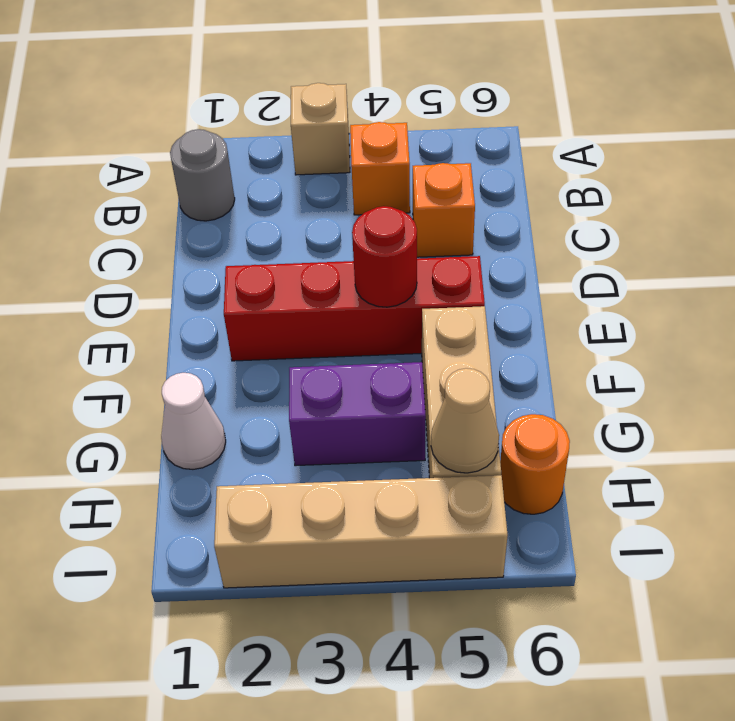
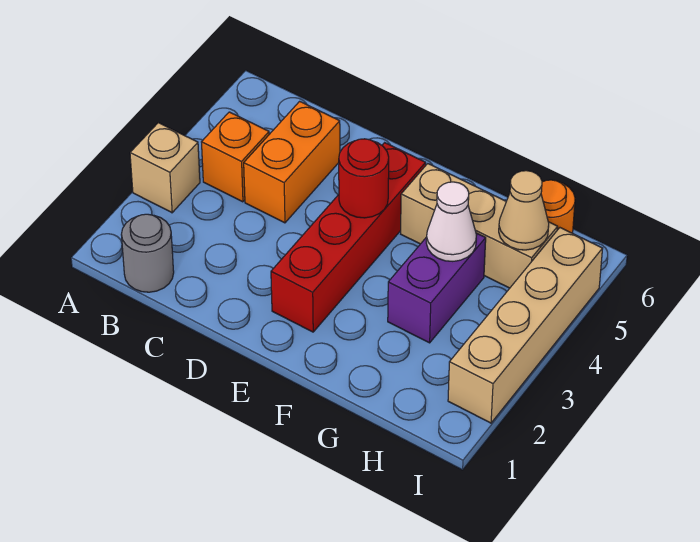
orange 1x1 brick [413,163,475,257] -> orange 1x2 brick [244,101,340,223]
white 1x1 cone [161,373,226,469] -> white 1x1 cone moved to [426,182,476,261]

